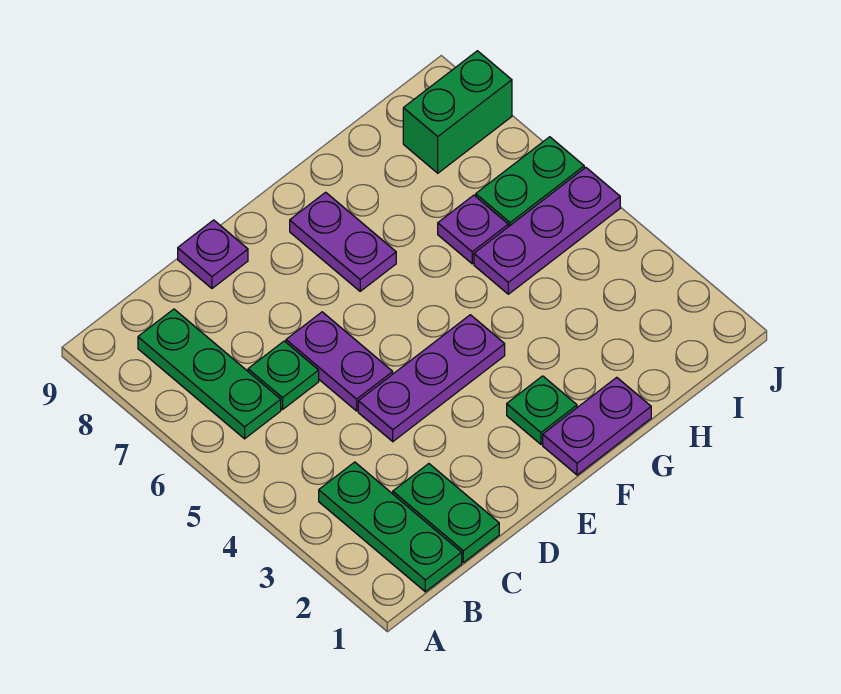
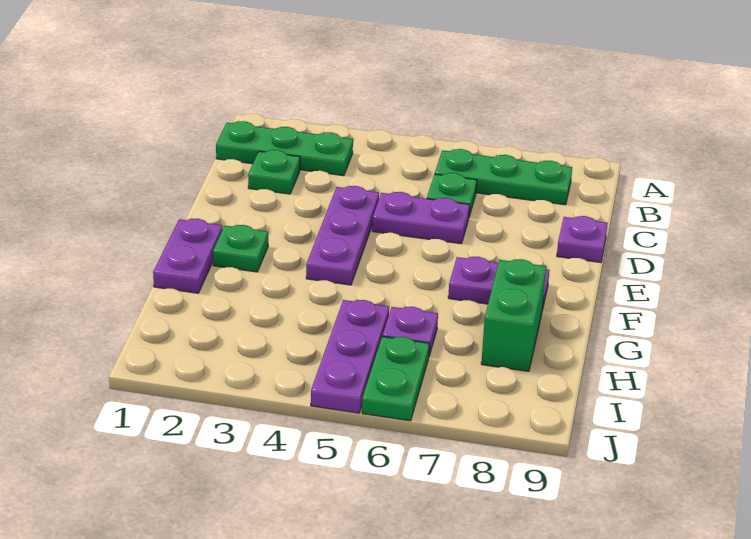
green 1x2 plate [393,464,499,563] -> green 1x1 plate [248,150,300,194]
green 1x2 brick [403,51,512,173] -> green 1x2 brick moved to [481,259,546,371]

